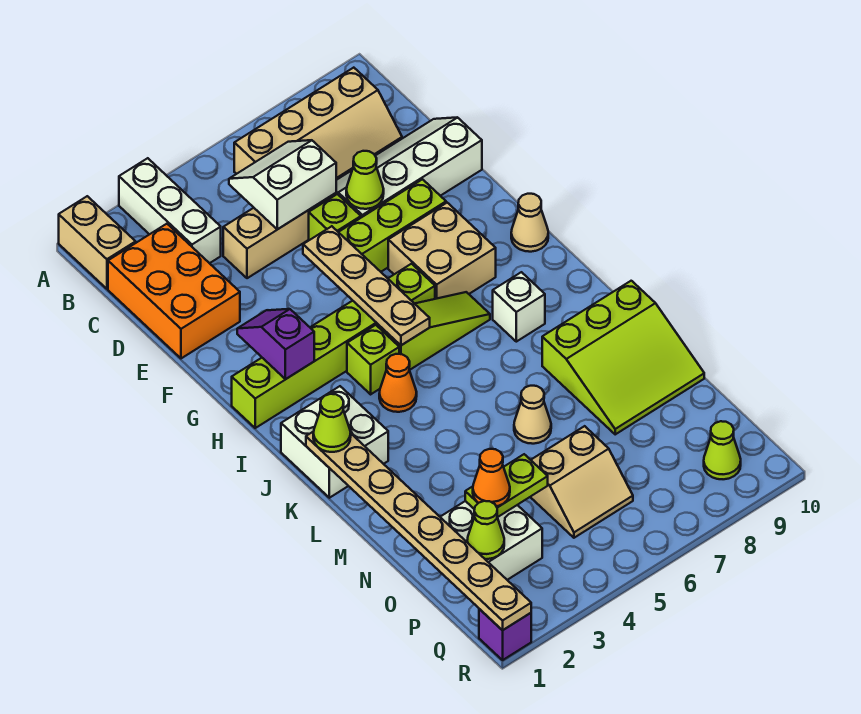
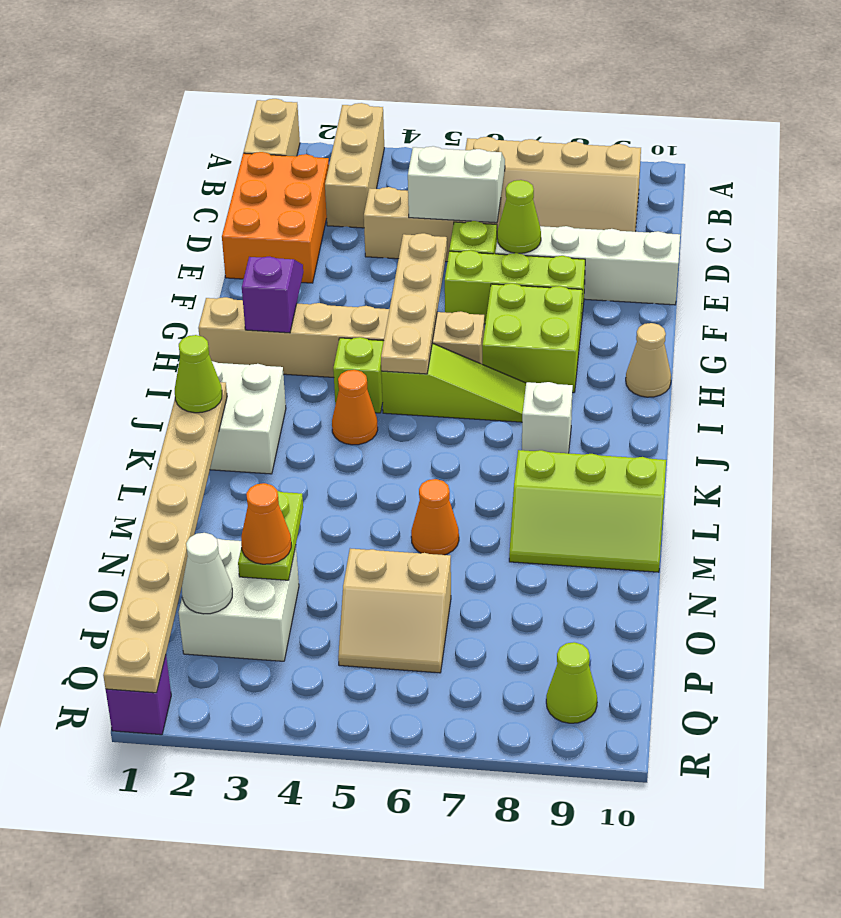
white 1x3 brick [119,158,221,263] -> tan 1x3 brick [325,103,384,228]
tan 2x2 brick [388,203,496,299] -> lime 2x2 brick [482,283,582,393]
lime 1x6 brick [232,264,435,428] -> tan 1x6 brick [198,297,484,377]
lime 3x3 slope [542,281,704,434] -> lime 2x3 slope [509,450,666,572]
tan 1x1 cone [514,386,551,444] -> orange 1x1 cone [411,479,459,555]
lime 1x2 plate [465,454,548,517] -> lime 1x2 plate turned to [238,491,303,580]
lime 1x1 cone [467,501,504,559] -> white 1x1 cone [182,533,232,614]

